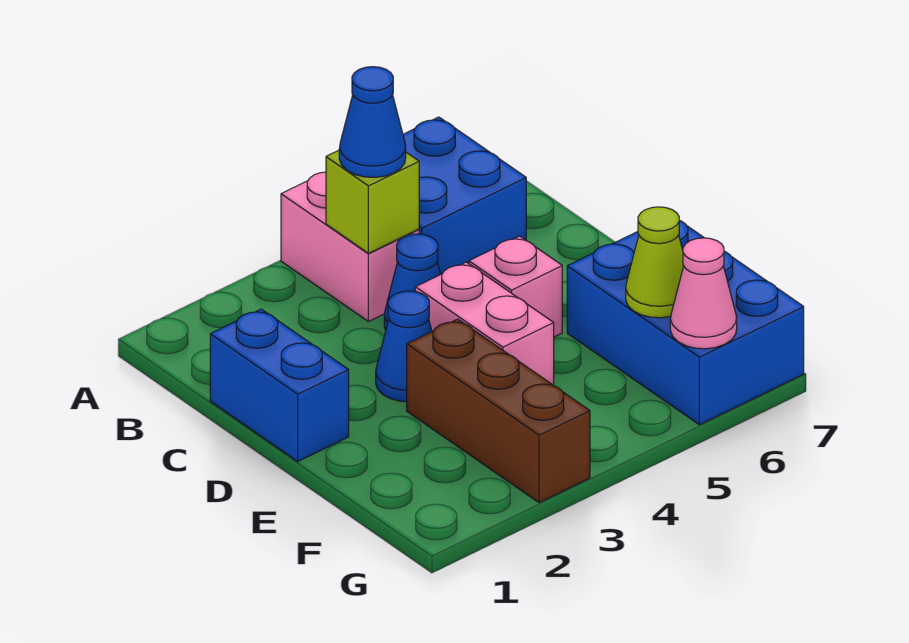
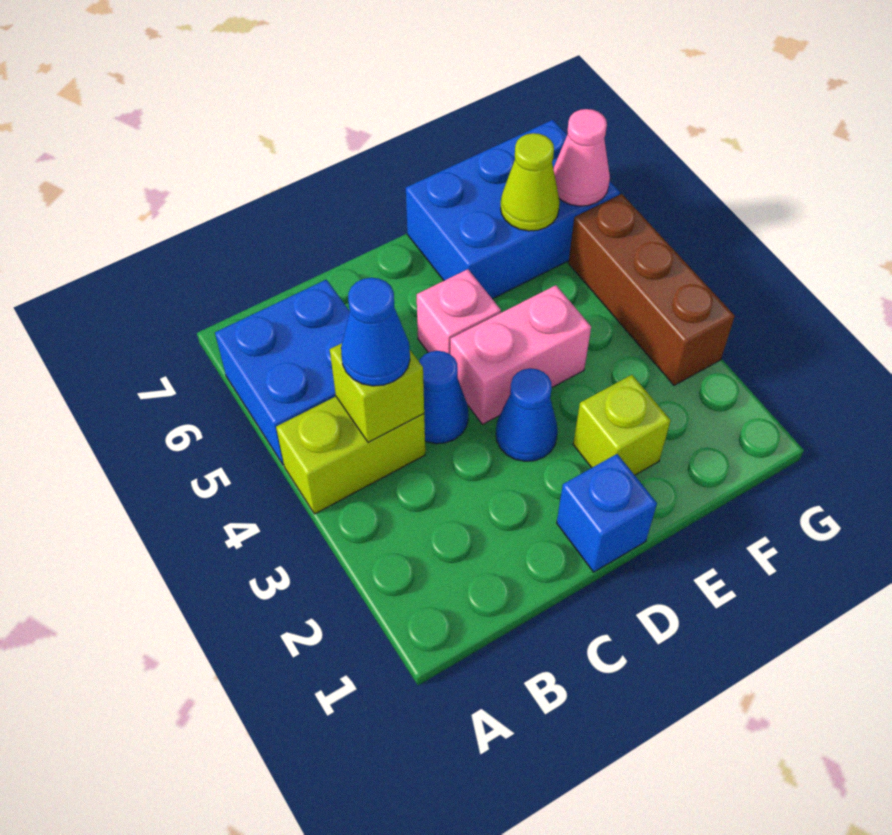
pink 1x2 brick [281,172,419,322] -> lime 1x2 brick [276,397,425,514]
blue 1x2 brick [210,309,349,461] -> blue 1x1 brick [557,454,657,572]
none -> lime 1x1 brick [573,375,671,475]
brown 1x3 brick [407,319,590,503] -> brown 1x3 brick turned to [568,194,735,385]

